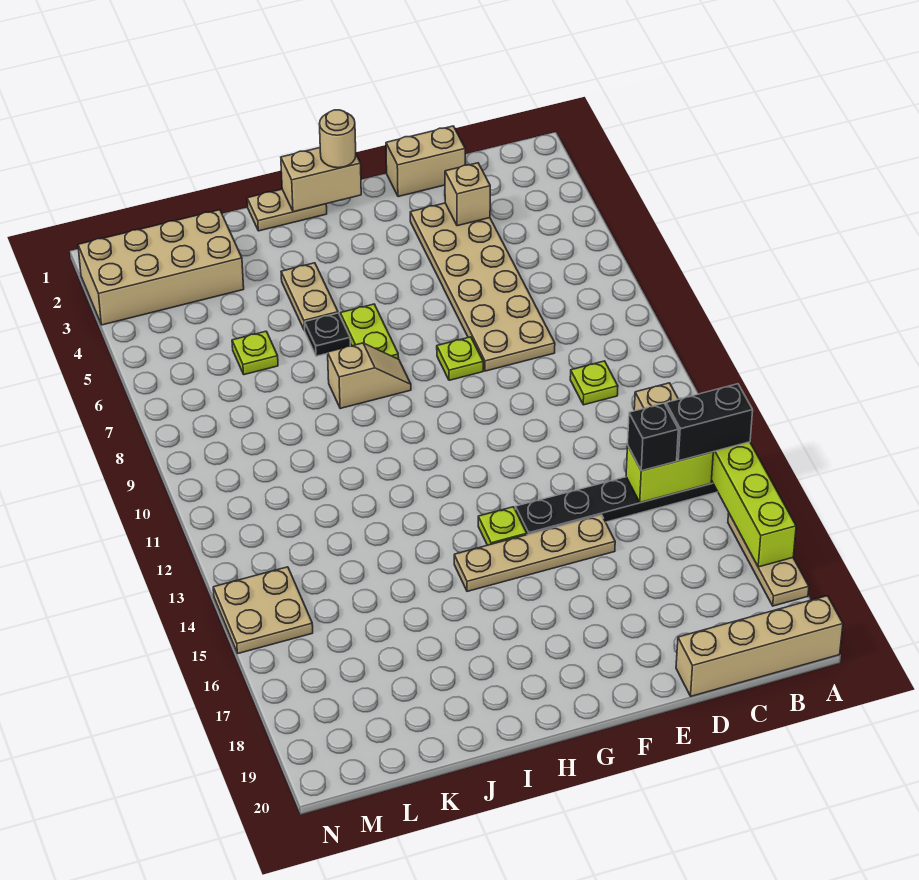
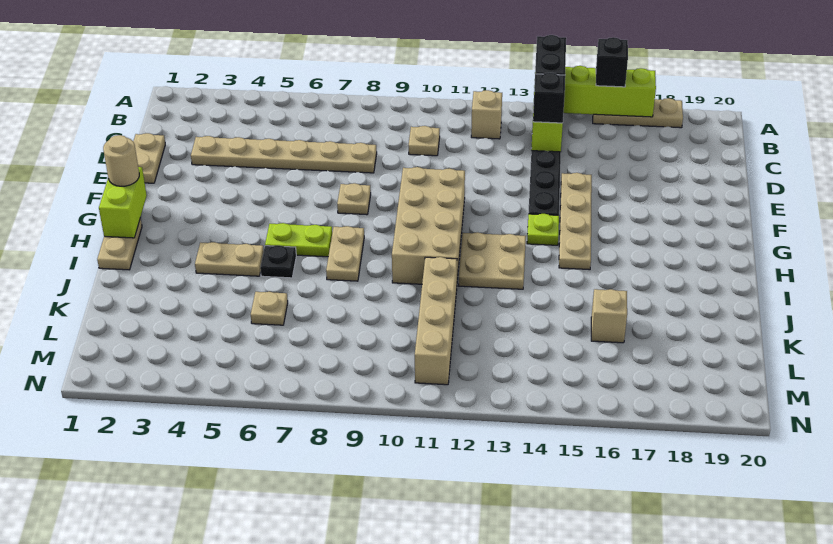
none -> black 1x1 brick [596,37,628,87]
tan 1x4 brick [676,596,843,696] -> tan 1x4 brick moved to [415,257,457,385]
lime 1x1 plate [570,361,618,405] -> tan 1x1 plate [408,126,440,156]
tan 1x2 brick [386,126,465,197] -> tan 1x2 plate [133,133,165,183]
tan 2x6 plate [410,203,555,371] -> tan 1x6 plate [191,136,377,173]
tan 1x1 brick [445,163,490,226] -> tan 1x1 brick moved to [591,289,627,343]
lime 1x1 plate [437,337,483,380] -> tan 1x1 plate [337,183,371,215]
tan 1x2 brick [281,148,361,212] -> lime 1x2 brick [99,167,147,238]
tan 1x2 slope [328,343,411,409] -> tan 1x2 plate [326,226,364,281]
tan 2x4 brick [78,210,244,325] -> tan 2x4 brick moved to [392,167,465,284]
lime 1x1 plate [232,331,278,375] -> tan 1x1 plate [251,292,288,325]
tan 2x2 plate [213,567,313,653] -> tan 2x2 plate moved to [459,232,526,289]

